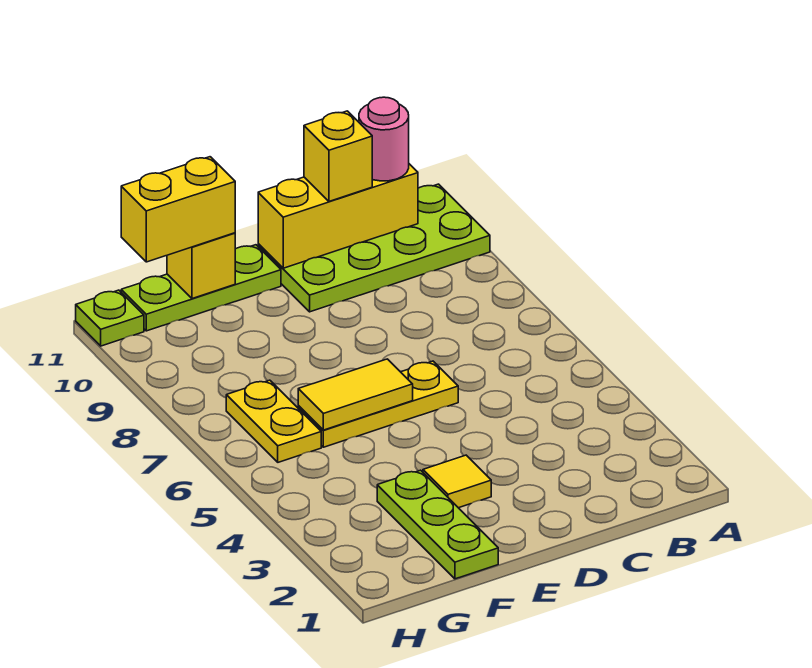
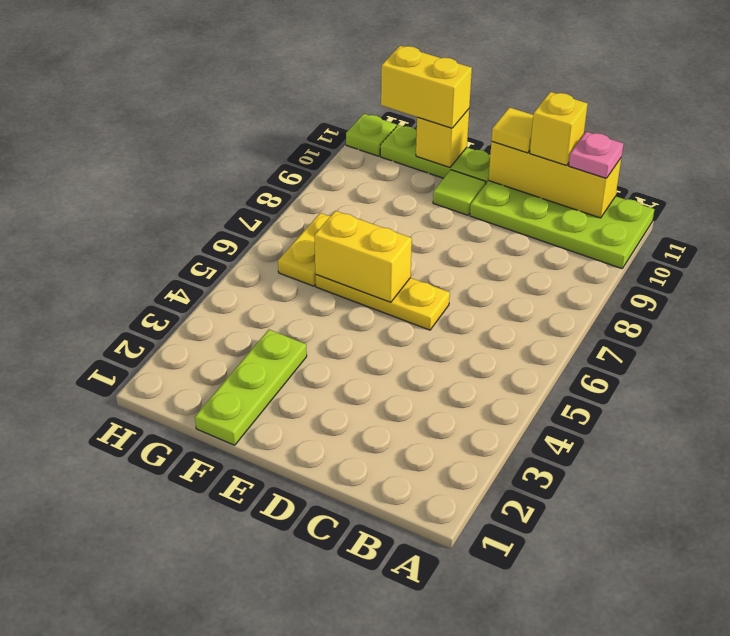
pink 1x1 round brick [359,97,409,181] -> pink 1x1 plate [569,132,624,178]
yellow 1x1 tile [423,455,491,508] -> yellow 1x1 tile moved to [492,107,533,153]
yellow 1x2 tile [298,359,413,430] -> yellow 1x2 brick [314,211,412,302]
none -> lime 1x1 tile [433,170,486,215]

